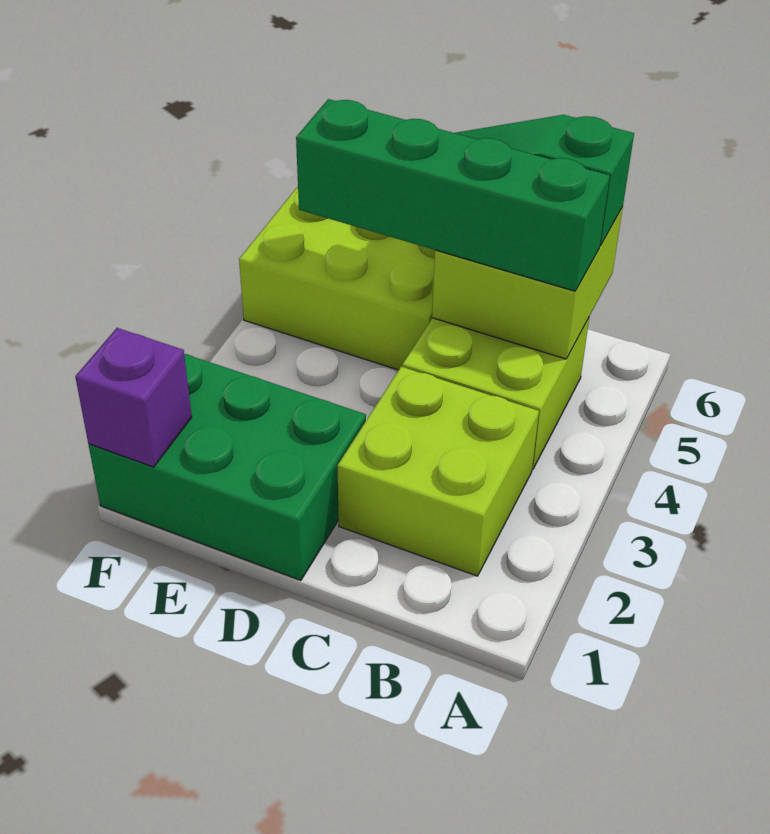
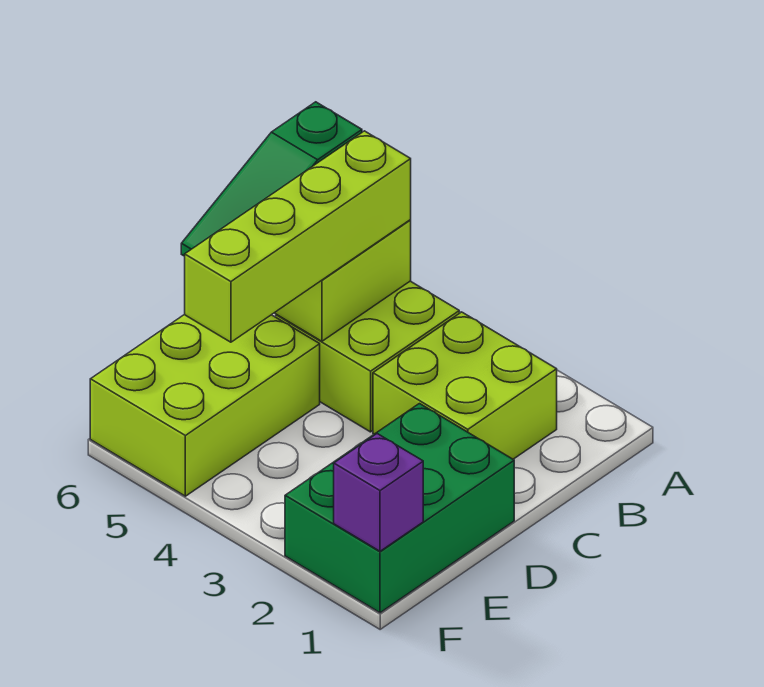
green 1x4 brick [296,99,610,291] -> lime 1x4 brick [185,131,411,342]

